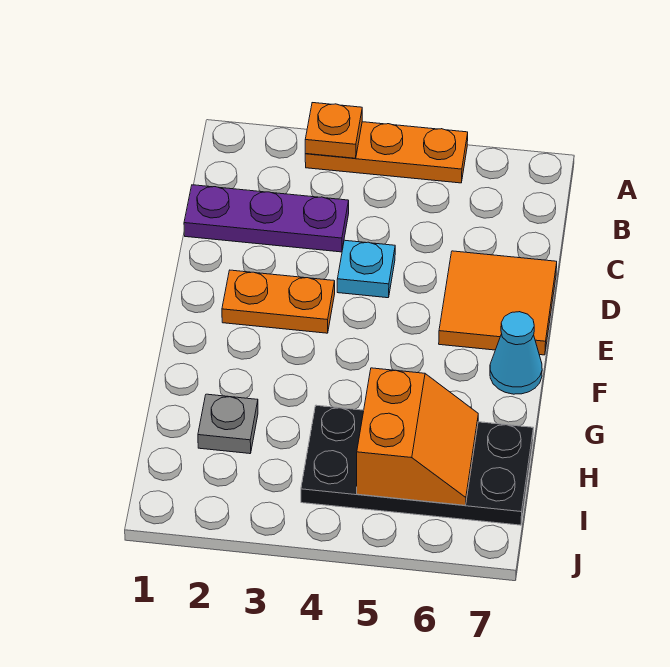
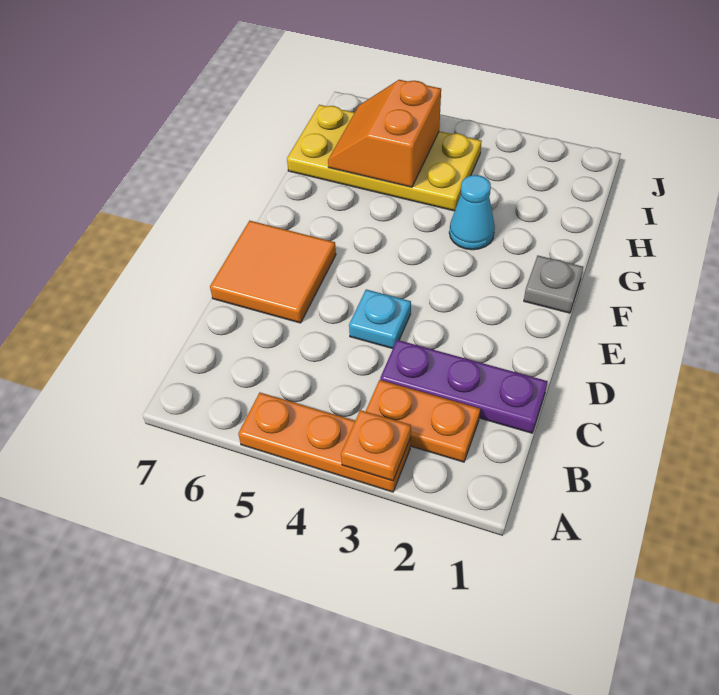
orange 1x2 plate [222,270,335,333] -> orange 1x2 plate moved to [365,380,480,462]
cyan 1x1 cone [490,312,542,394] -> cyan 1x1 cone moved to [449,175,495,250]
grey 1x1 plate [198,394,258,454] -> grey 1x1 plate moved to [524,256,583,313]
black 2x4 plate [301,405,533,525] -> yellow 2x4 plate [287,105,481,211]

